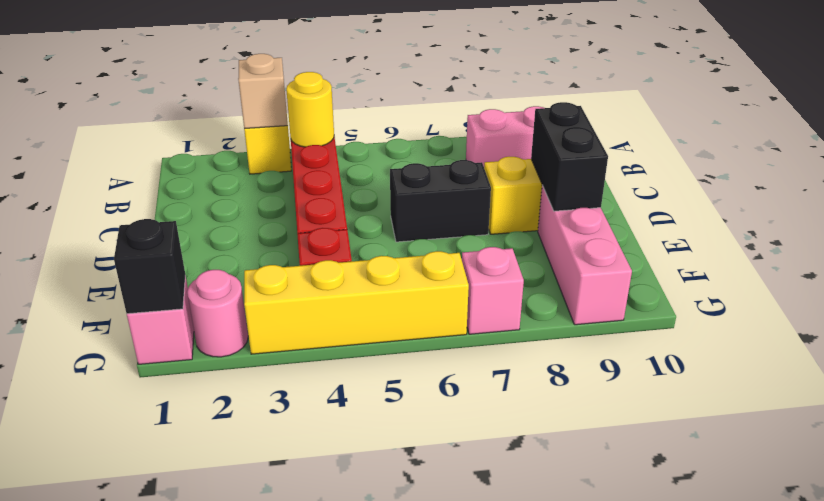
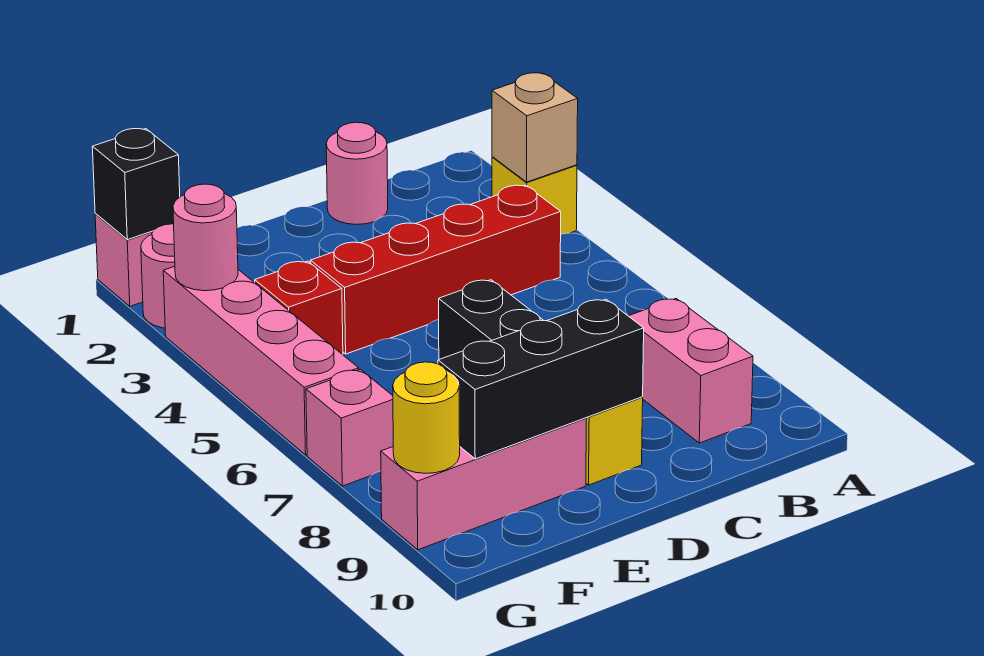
yellow 1x1 round brick [286,72,334,147] -> yellow 1x1 round brick moved to [393,362,460,473]
none -> pink 1x1 round brick [326,122,388,224]
black 1x2 brick [531,102,608,211] -> black 1x3 brick [438,299,644,459]
yellow 1x4 brick [244,251,469,354] -> pink 1x4 brick [163,266,359,455]
none -> pink 1x1 round brick [173,184,238,291]

